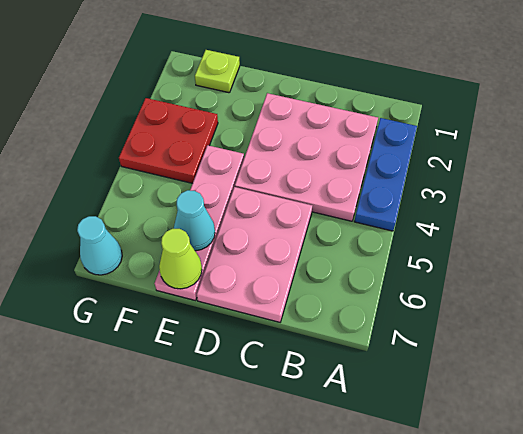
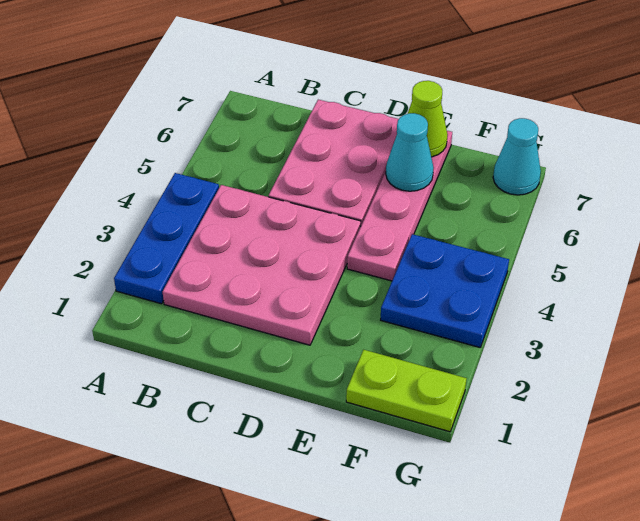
lime 1x1 plate [195,50,240,93] -> lime 1x2 plate [346,350,467,432]
red 2x2 plate [119,98,218,183] -> blue 2x2 plate [381,234,509,347]

